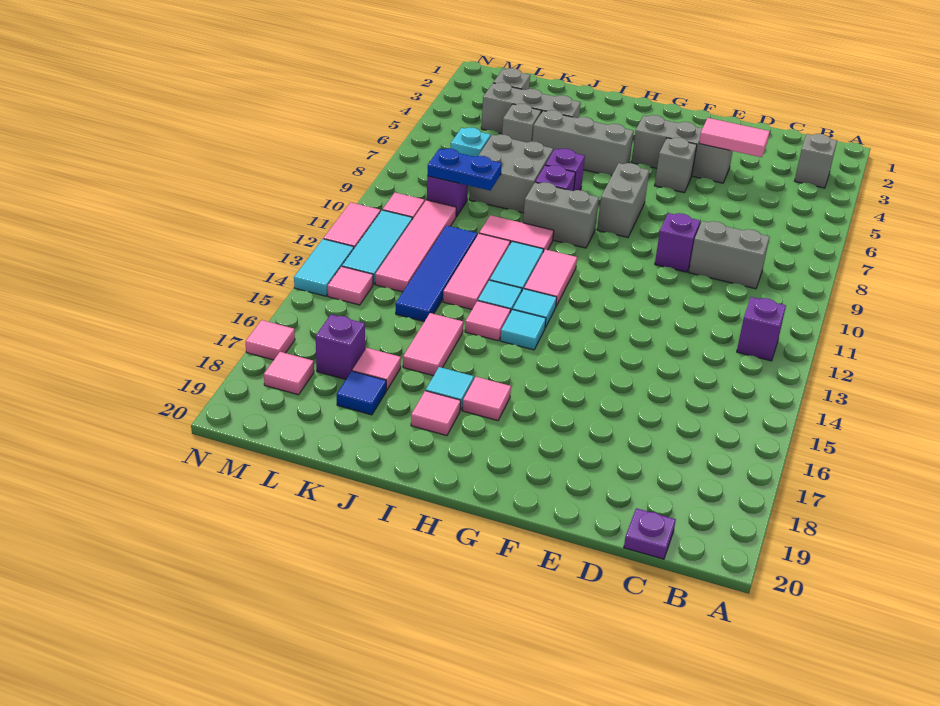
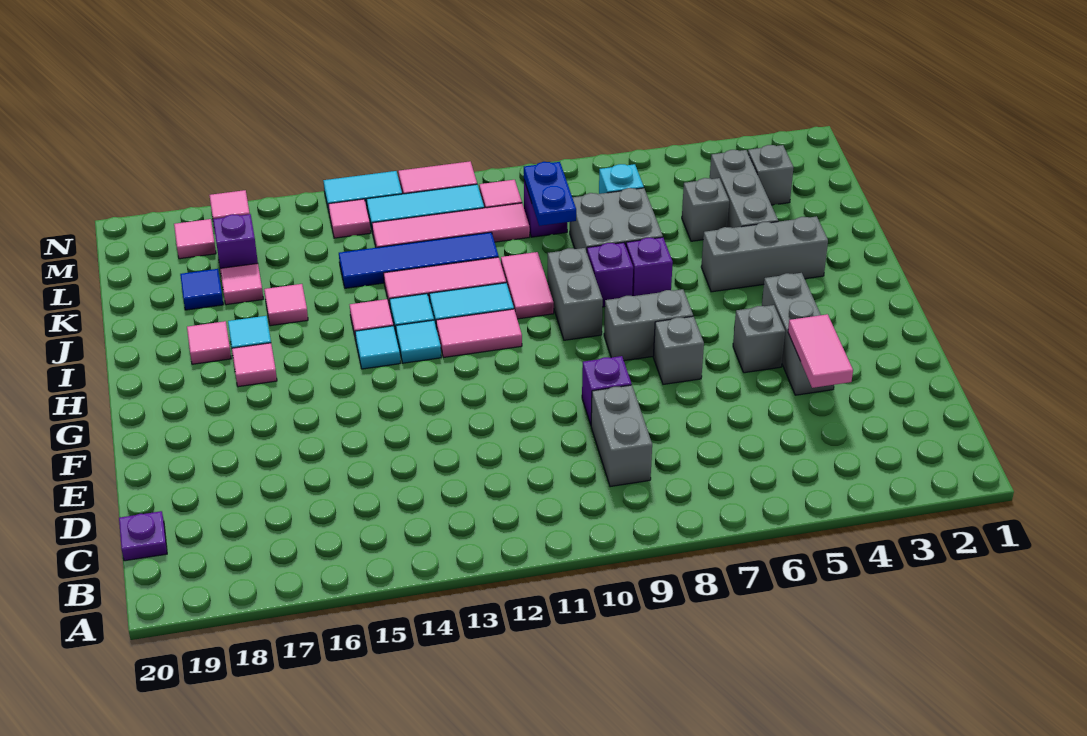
grey 1x1 brick [795,134,837,188] -> grey 1x1 brick moved to [653,316,704,384]
purple 1x1 brick [737,297,786,361] -> none
grey 1x3 brick [532,110,634,176] -> grey 1x3 brick turned to [701,216,828,292]
pink 1x2 tile [403,313,463,376] -> pink 1x1 tile [264,284,308,326]

